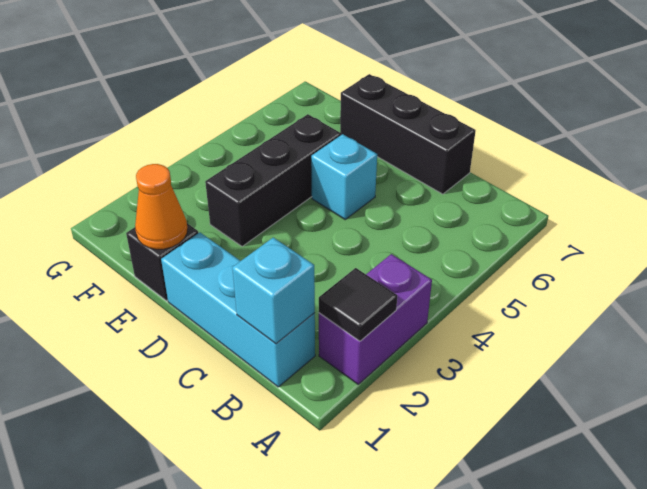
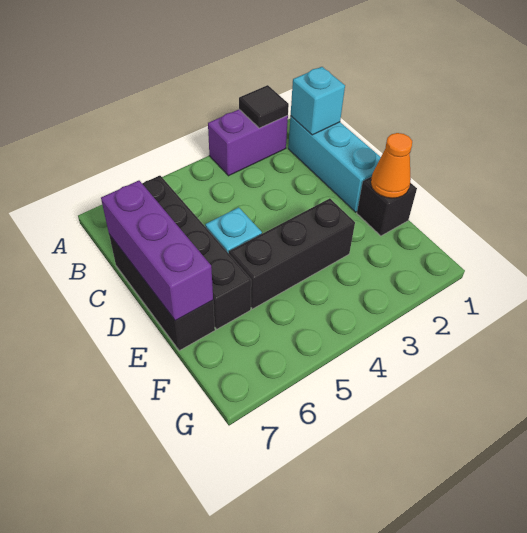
none -> black 1x4 brick [142,176,251,329]
none -> purple 1x3 brick [101,181,213,321]

